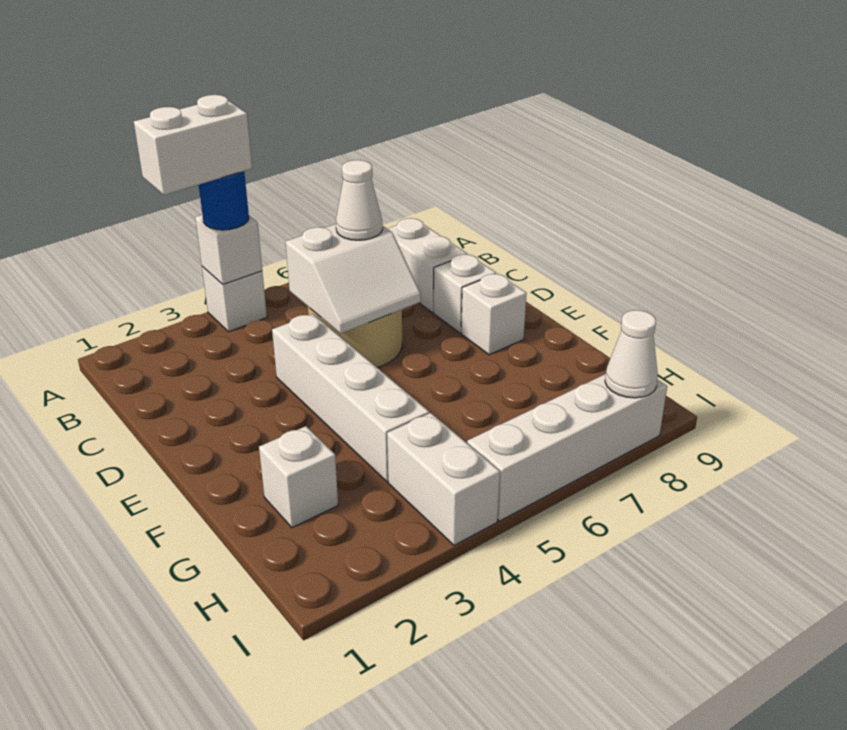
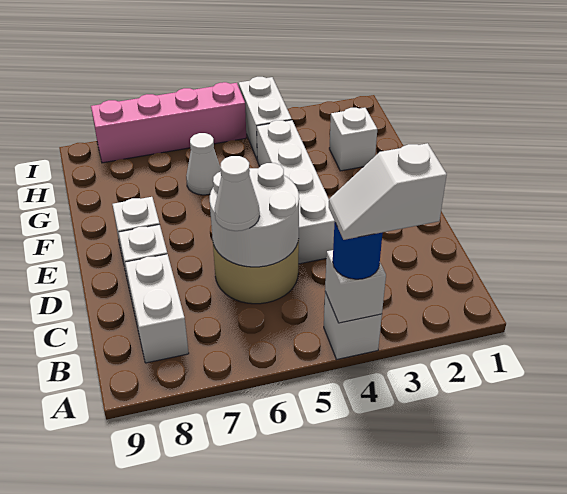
white 1x2 brick [134,95,252,195] -> white 1x2 slope [329,143,447,240]
white 2x2 slope [286,224,421,334] -> white 2x2 round brick [210,163,299,267]
white 1x4 brick [467,374,667,521] -> pink 1x4 brick [91,82,246,163]
white 1x1 cone [605,310,658,398] -> white 1x1 cone moved to [186,133,221,195]

